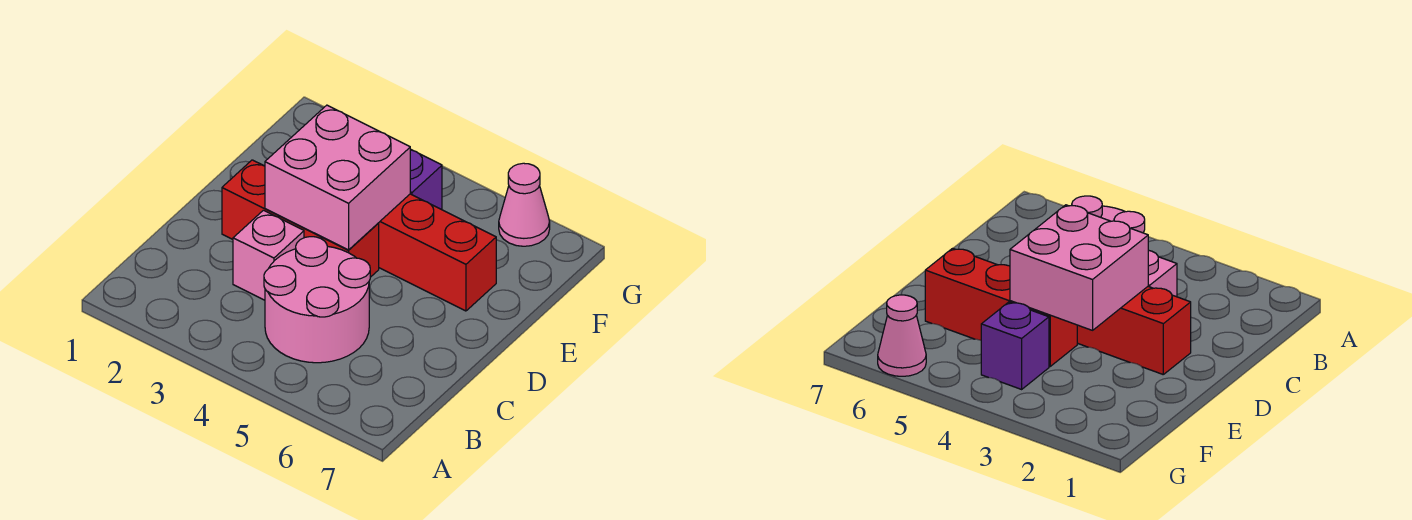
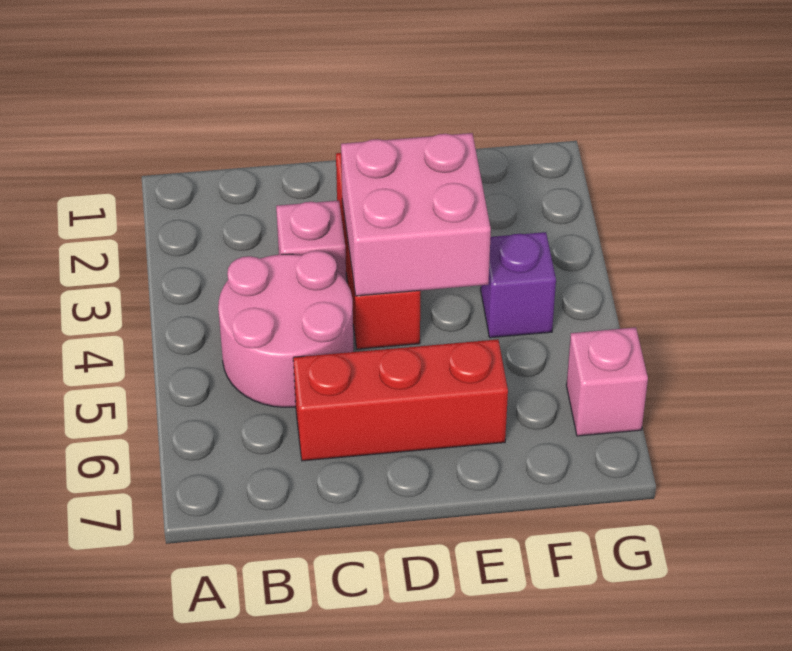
red 1x3 brick [379,194,496,311] -> red 1x3 brick turned to [293,339,508,461]
pink 1x1 cone [499,163,550,246] -> pink 1x1 brick [566,327,648,436]

